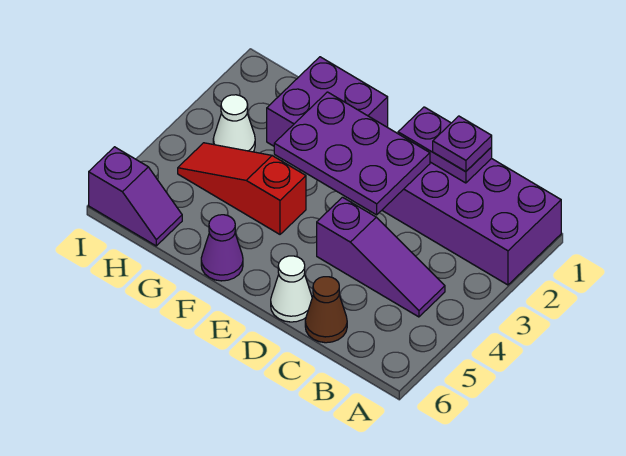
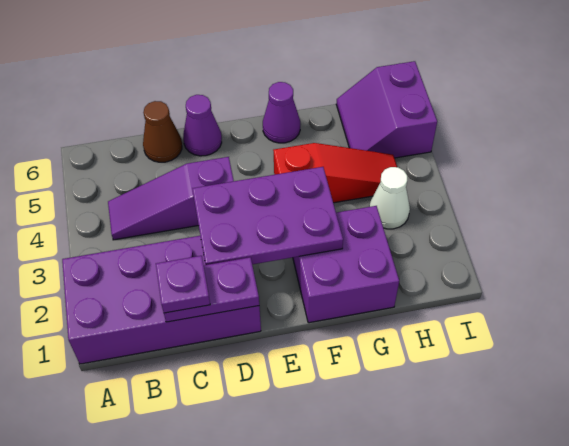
white 1x1 cone [271,256,312,322] -> purple 1x1 cone [183,95,222,156]
purple 1x2 slope [89,147,182,246] -> purple 2x2 slope [336,61,437,158]

